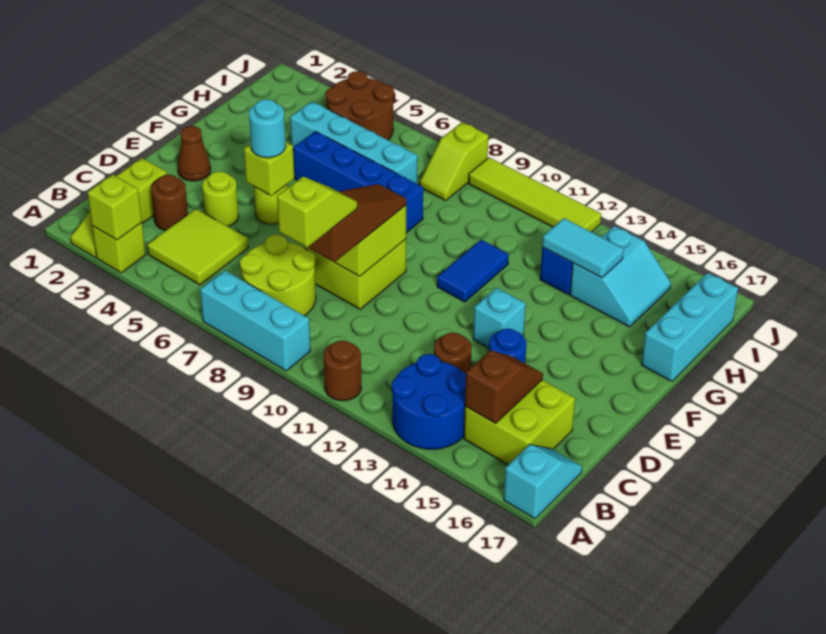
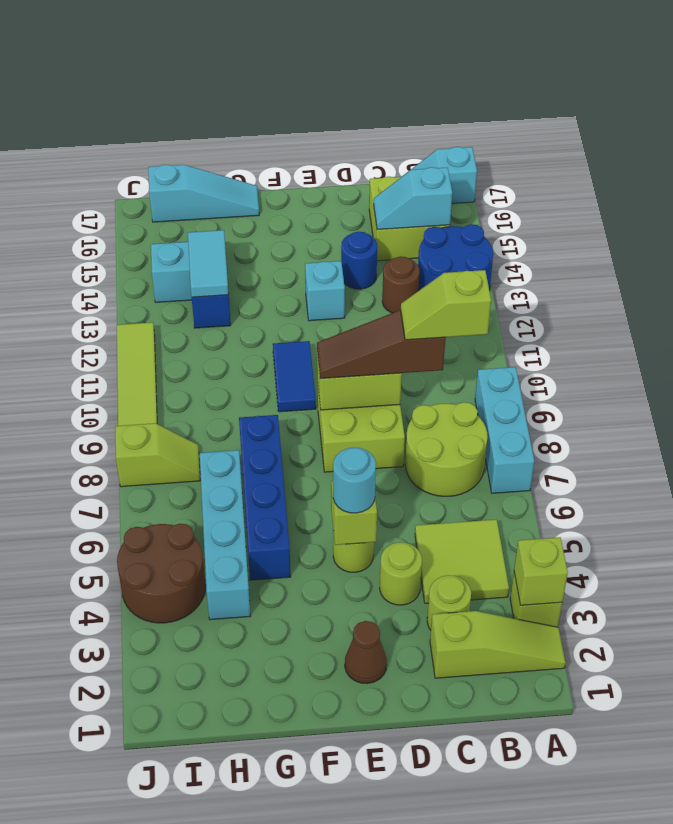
brown 1x1 round brick [324,341,361,401] -> none
brown 1x2 slope [465,350,543,424] -> cyan 1x2 slope [374,167,452,230]
brown 1x1 round brick [151,175,188,231] -> lime 1x1 round brick [427,575,471,630]
blue 1x2 tile [437,240,509,302] -> blue 1x2 tile turned to [273,341,316,412]
cyan 1x3 brick [642,273,738,381] -> cyan 1x3 slope [148,165,259,222]

